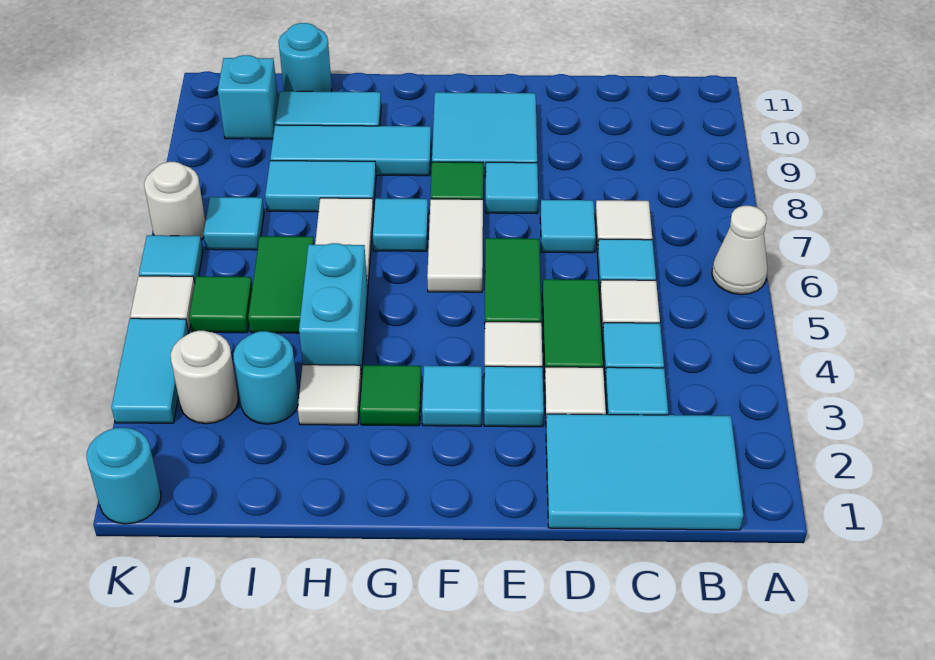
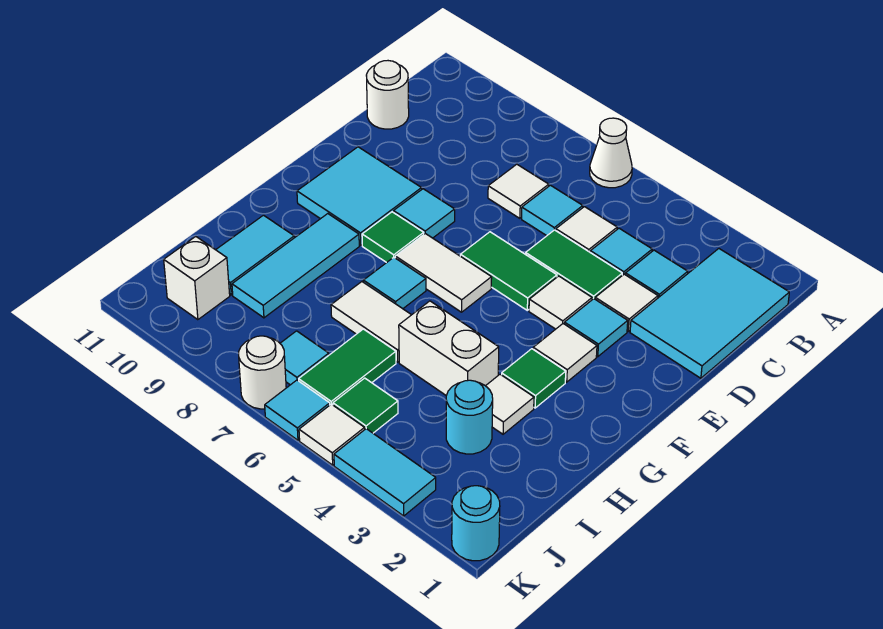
cyan 1x1 tile [540,200,596,253] -> none
cyan 1x1 tile [422,366,482,426] -> white 1x1 tile [533,324,597,382]
cyan 1x2 brick [299,243,368,378] -> white 1x2 brick [399,301,499,396]
cyan 1x2 tile [265,161,376,212] -> none
green 1x2 tile [248,236,314,333] -> green 1x2 tile turned to [299,329,396,405]
cyan 1x1 round brick [279,23,332,92] -> none
white 1x1 round brick [171,331,238,424] -> white 1x1 round brick moved to [366,61,409,129]
cyan 1x1 brick [218,55,278,139] -> white 1x1 brick [164,237,230,320]

